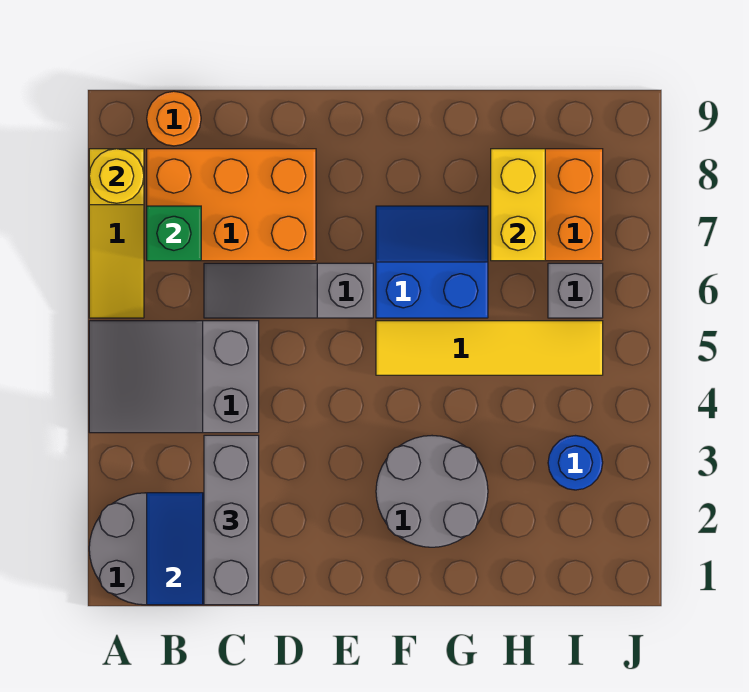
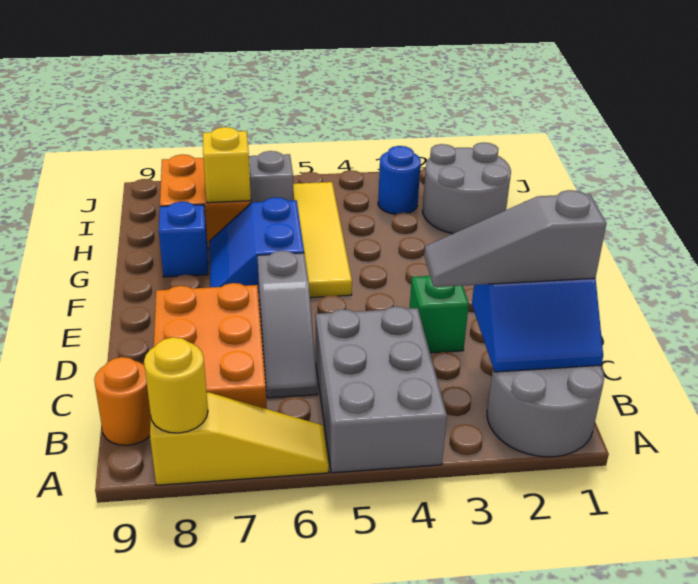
grey 2x3 slope [89,321,259,433] -> grey 2x3 brick [316,306,447,473]
green 1x1 brick [147,206,201,261] -> green 1x1 brick moved to [410,275,469,353]
grey 1x3 brick [204,435,259,605] -> grey 1x3 slope [424,190,606,287]
grey 2x2 round brick [376,436,488,547] -> grey 2x2 round brick moved to [423,143,511,234]
none -> blue 1x1 brick [159,202,208,277]
yellow 1x2 brick [491,149,545,261] -> yellow 1x1 brick [203,127,251,203]

